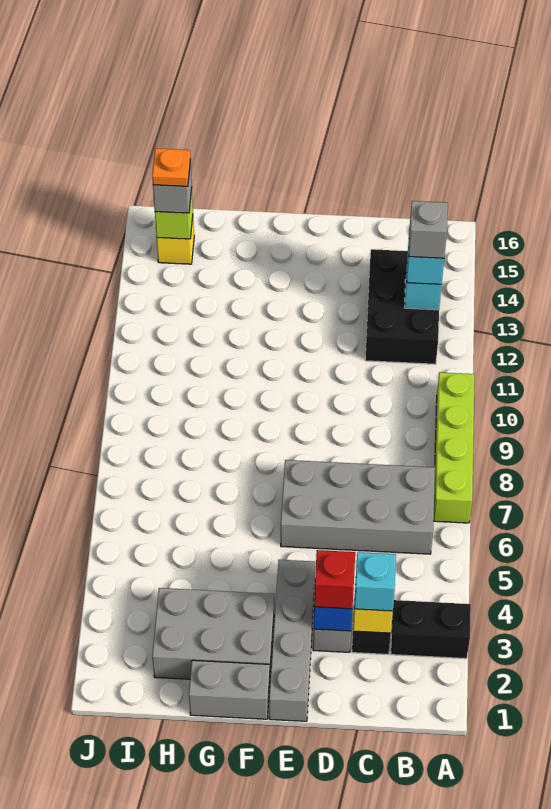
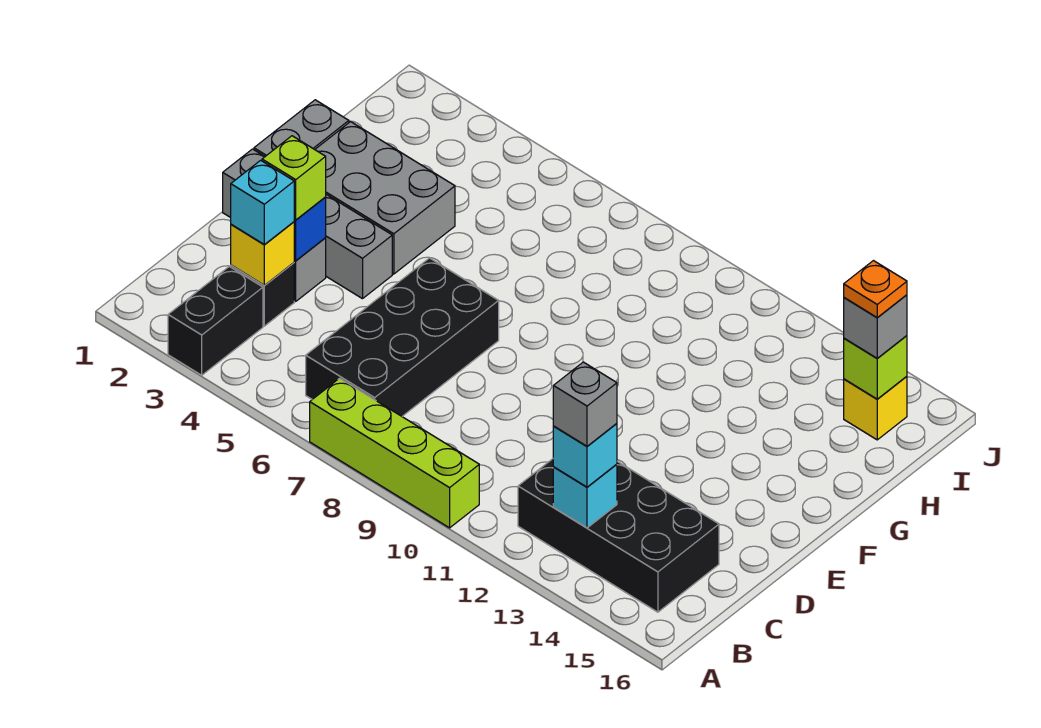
grey 2x4 brick [281,460,435,554] -> black 2x4 brick [306,258,499,416]
black 2x3 brick [365,249,439,364] -> black 2x4 brick [518,459,719,612]
red 1x1 brick [314,550,355,609] -> lime 1x1 brick [262,136,326,220]
grey 2x3 brick [152,588,274,679] -> grey 2x3 brick turned to [315,122,455,274]

